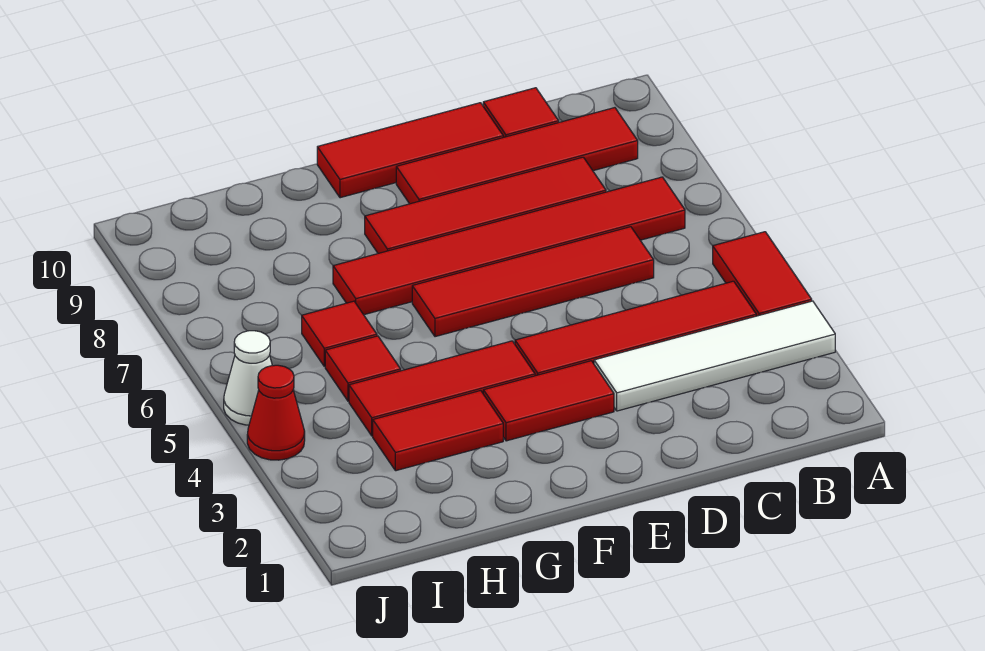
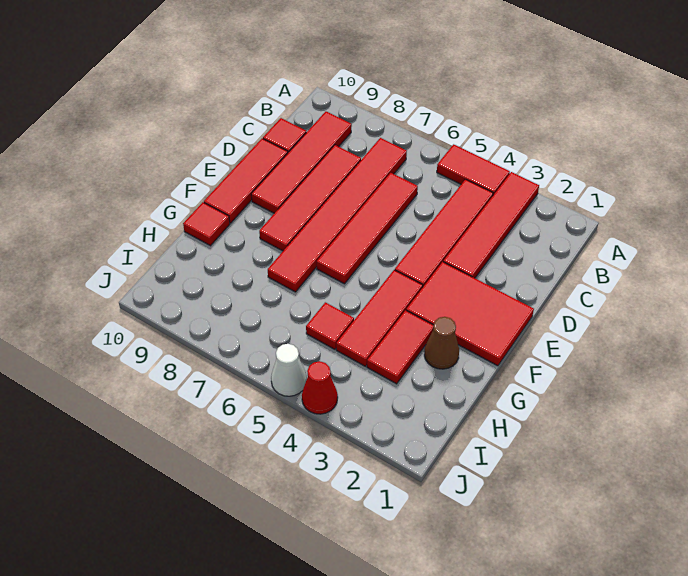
white 1x4 tile [594,301,835,411] -> red 1x4 tile [443,172,539,278]
red 1x2 tile [483,361,614,441] -> red 2x3 tile [406,262,534,366]
none -> brown 1x1 cone [424,317,459,369]
red 1x1 tile [302,301,377,366] -> red 1x1 tile moved to [183,202,230,246]

